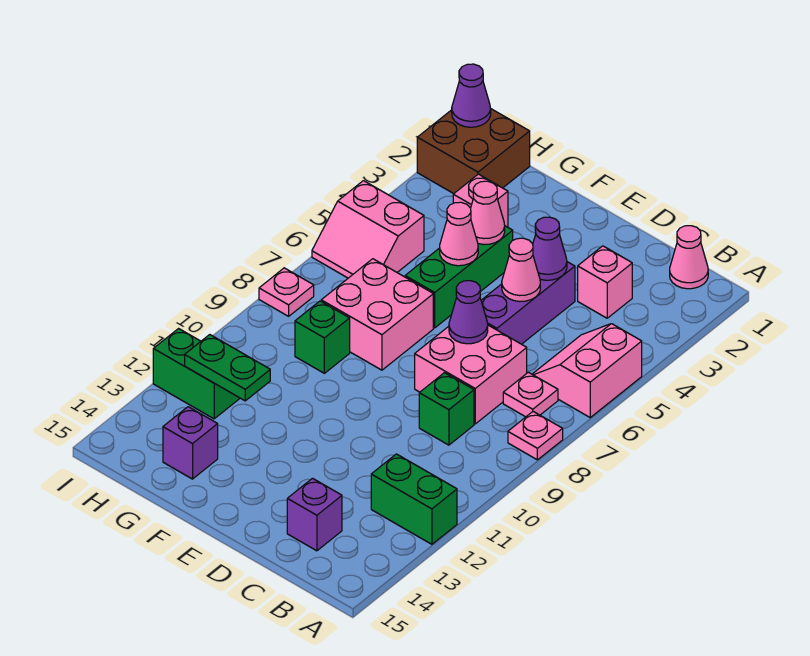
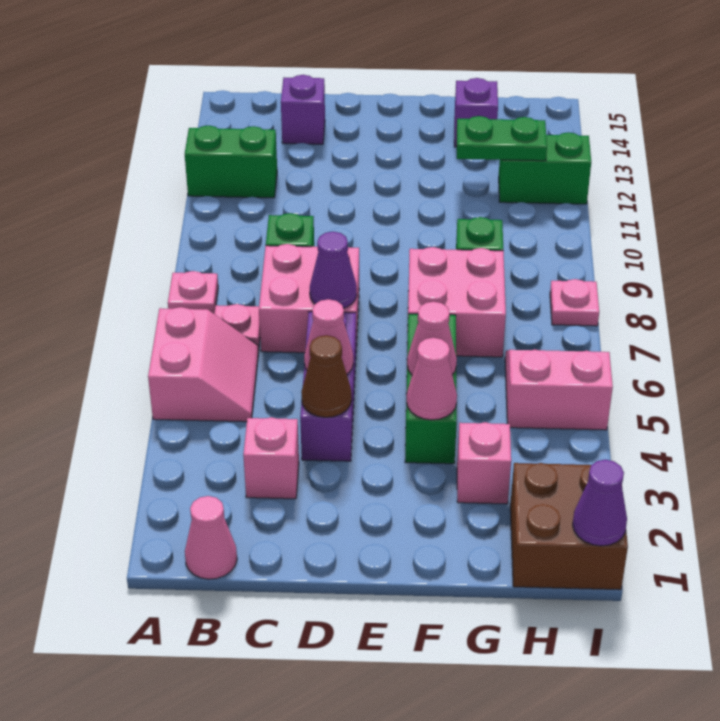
purple 1x1 cone [533,217,567,280] -> brown 1x1 cone [301,335,352,417]

